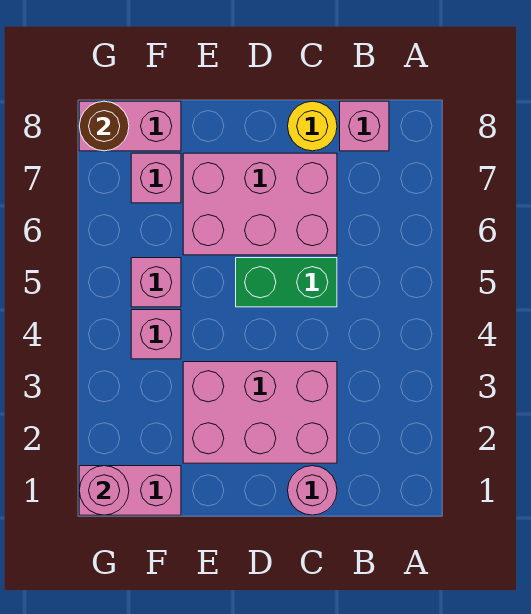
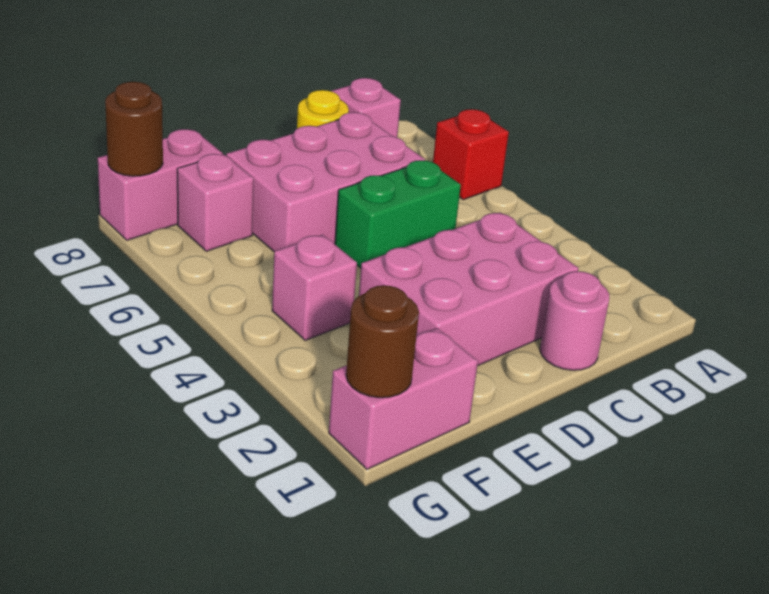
none -> red 1x1 brick [433,109,509,200]
pink 1x1 brick [131,258,181,307] -> none
pink 1x1 round brick [79,466,129,515] -> brown 1x1 round brick [346,285,419,398]

